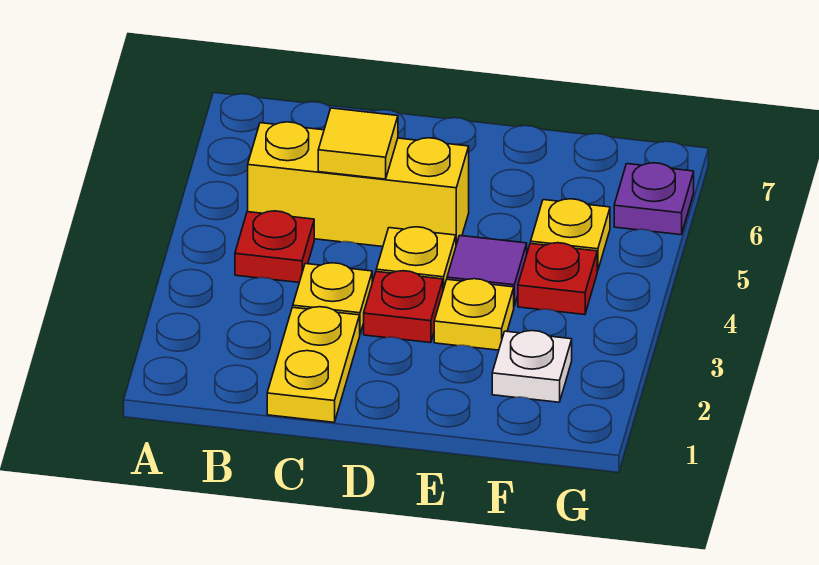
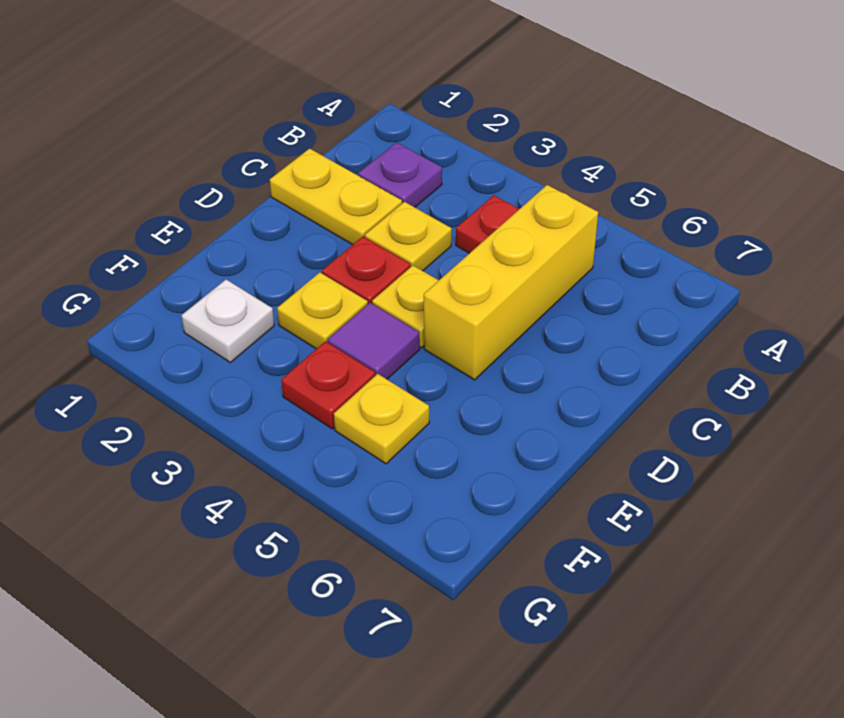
yellow 1x1 tile [318,108,398,179] -> none
purple 1x1 plate [614,163,694,235] -> purple 1x1 plate moved to [358,142,442,207]

